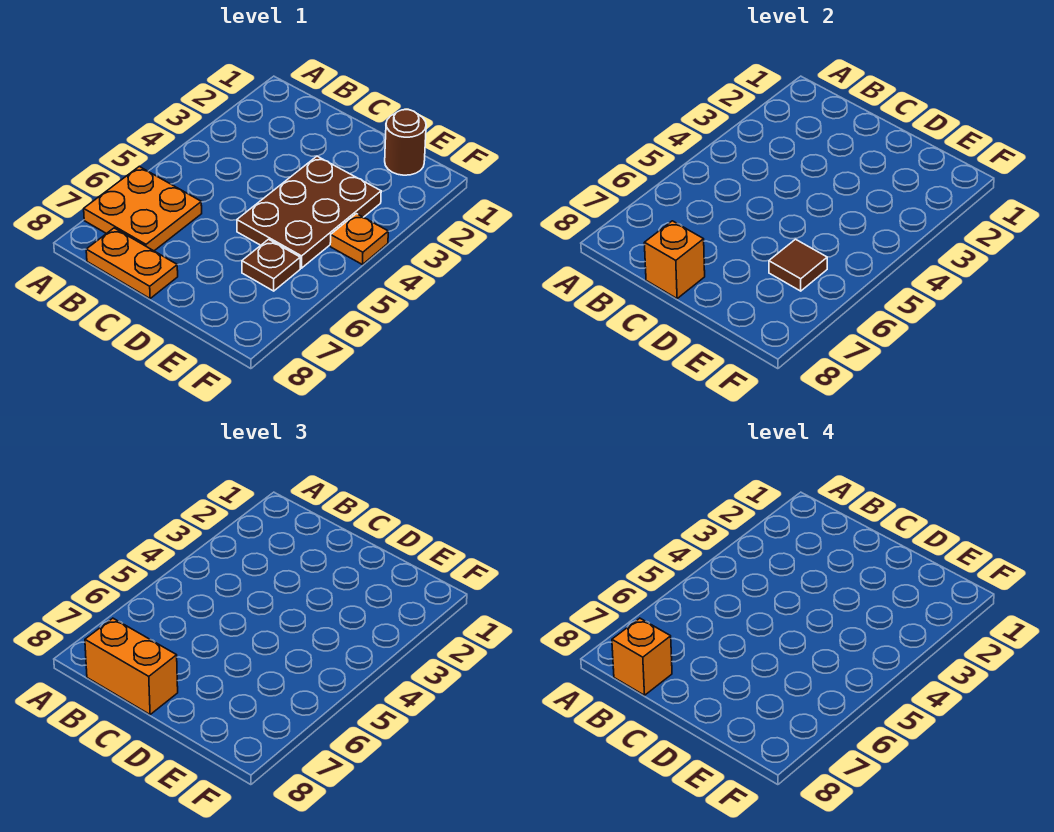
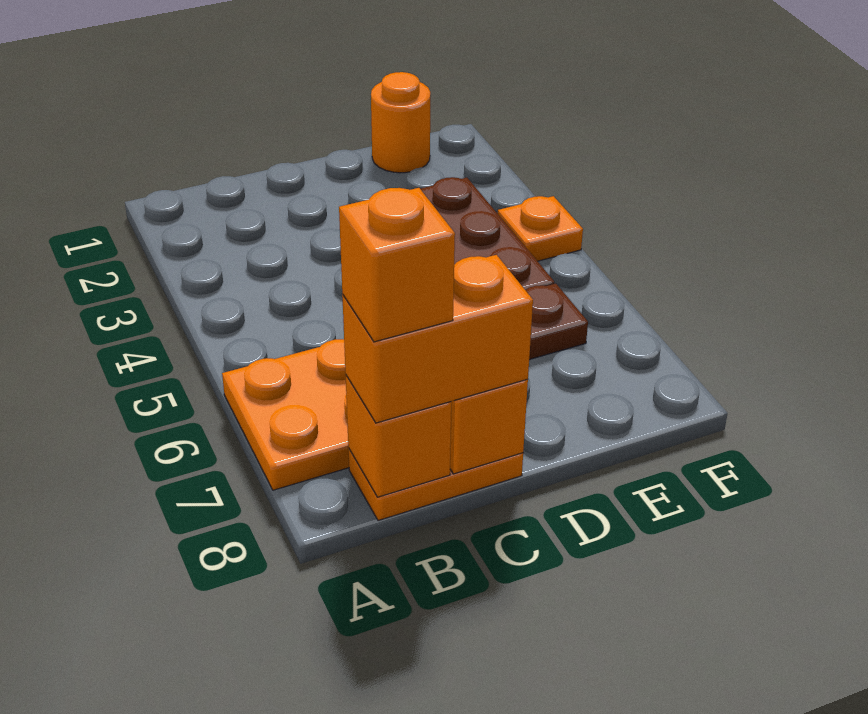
none -> orange 1x1 brick [346,375,451,497]
brown 1x1 round brick [385,110,426,175] -> orange 1x1 round brick [371,72,430,173]
brown 1x1 tile [769,239,827,291] -> none

